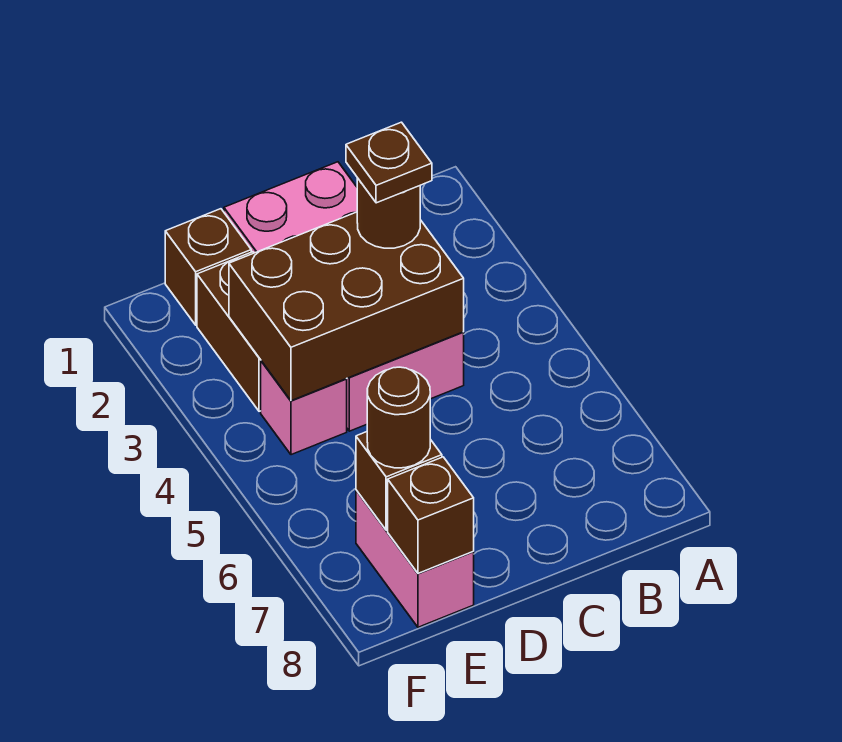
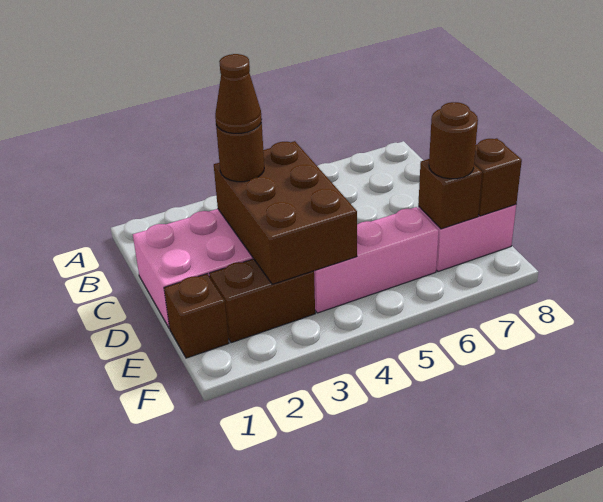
brown 1x1 plate [346,122,432,203] -> brown 1x1 cone [215,54,262,133]
pink 1x1 brick [261,361,347,455] -> pink 1x3 brick [314,207,439,313]

